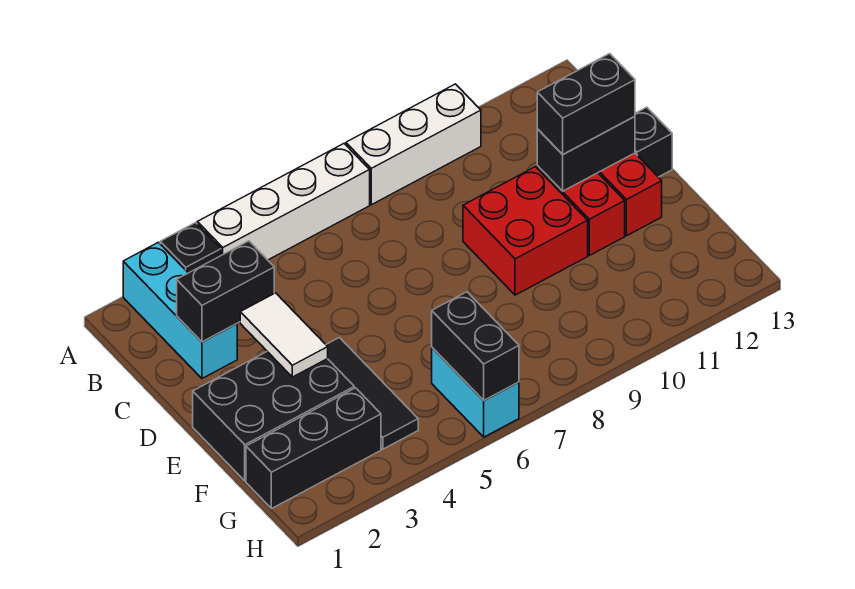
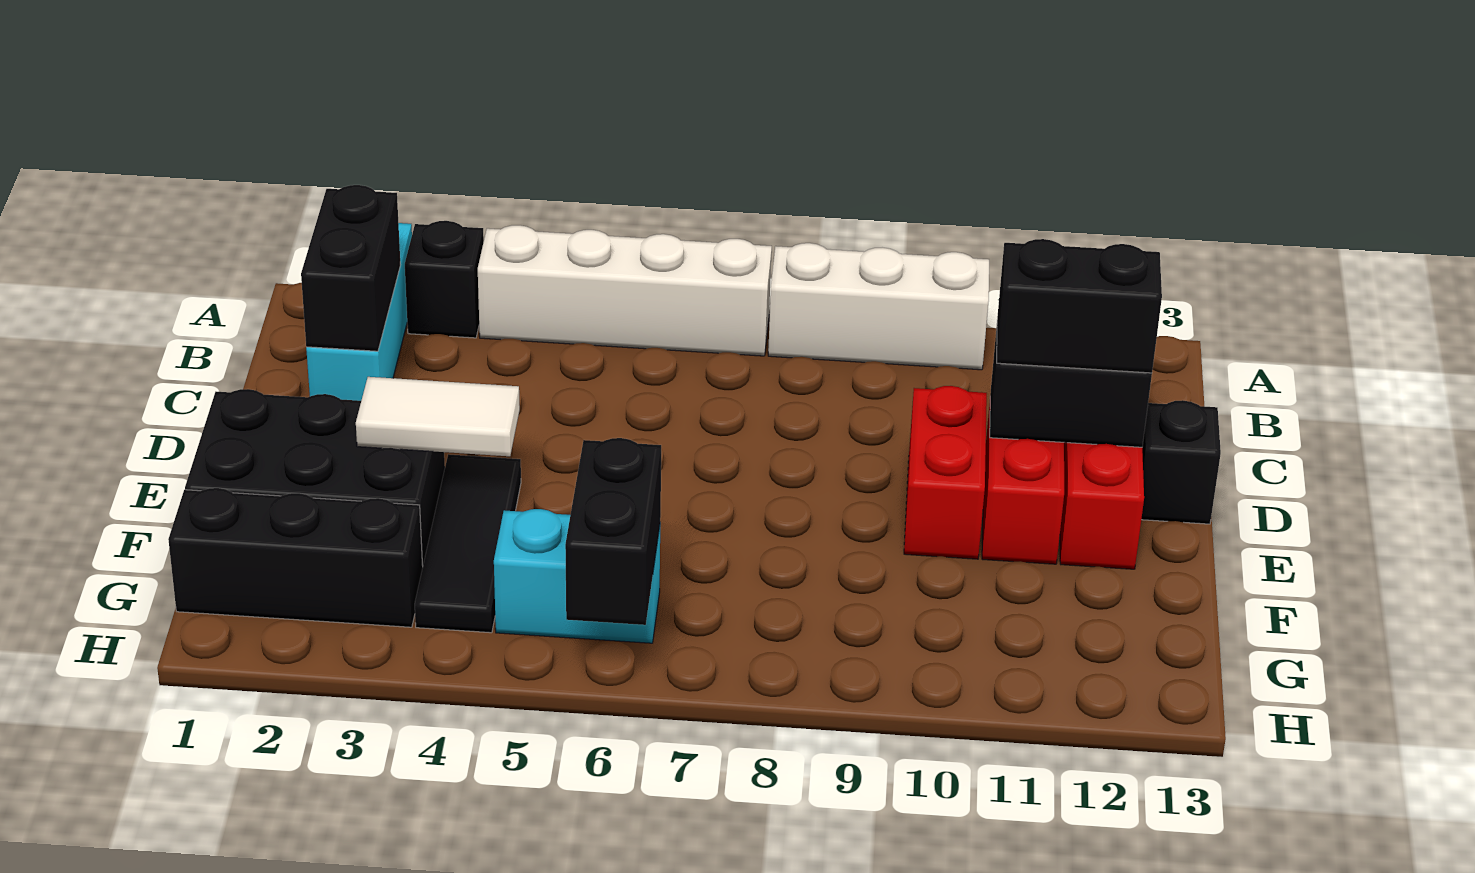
black 1x2 brick [177,241,274,342] -> black 1x2 brick turned to [301,185,400,351]
white 1x2 tile [240,293,328,377] -> white 1x2 tile turned to [356,377,520,456]
red 2x2 brick [463,167,588,295] -> red 1x2 brick [904,386,987,559]
cyan 1x2 brick [432,348,519,437] -> cyan 1x2 brick turned to [494,509,660,643]

